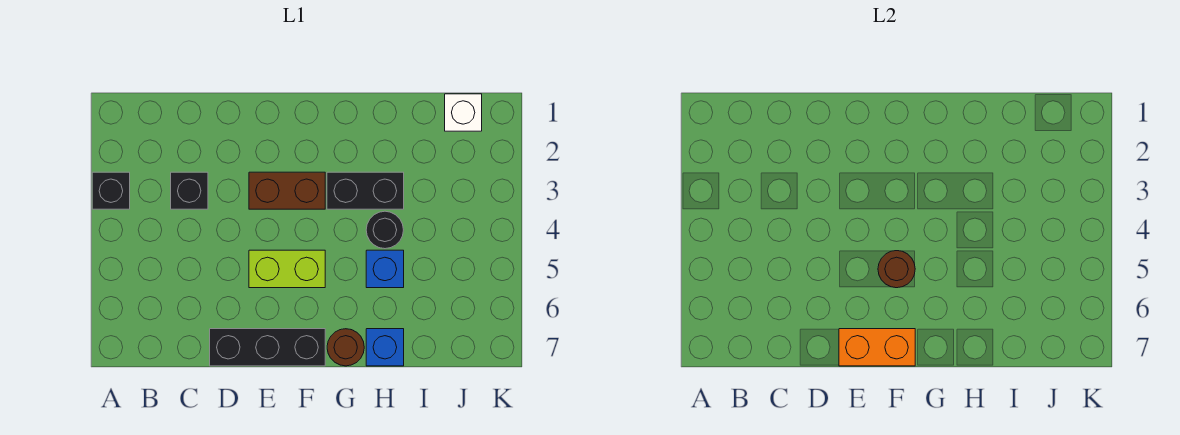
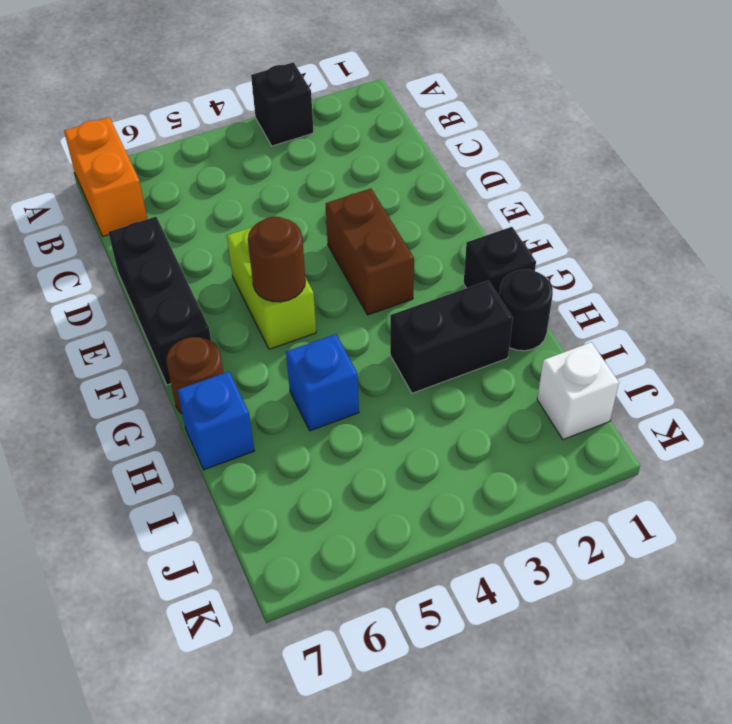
black 1x1 brick [171,172,208,209] -> black 1x1 brick moved to [464,227,536,296]
orange 1x2 brick [839,329,915,366] -> orange 1x2 brick moved to [64,117,147,236]
black 1x2 brick [327,172,404,209] -> black 1x2 brick turned to [390,281,513,393]
black 1x1 round brick [366,211,403,249] -> black 1x1 round brick moved to [499,269,553,351]

